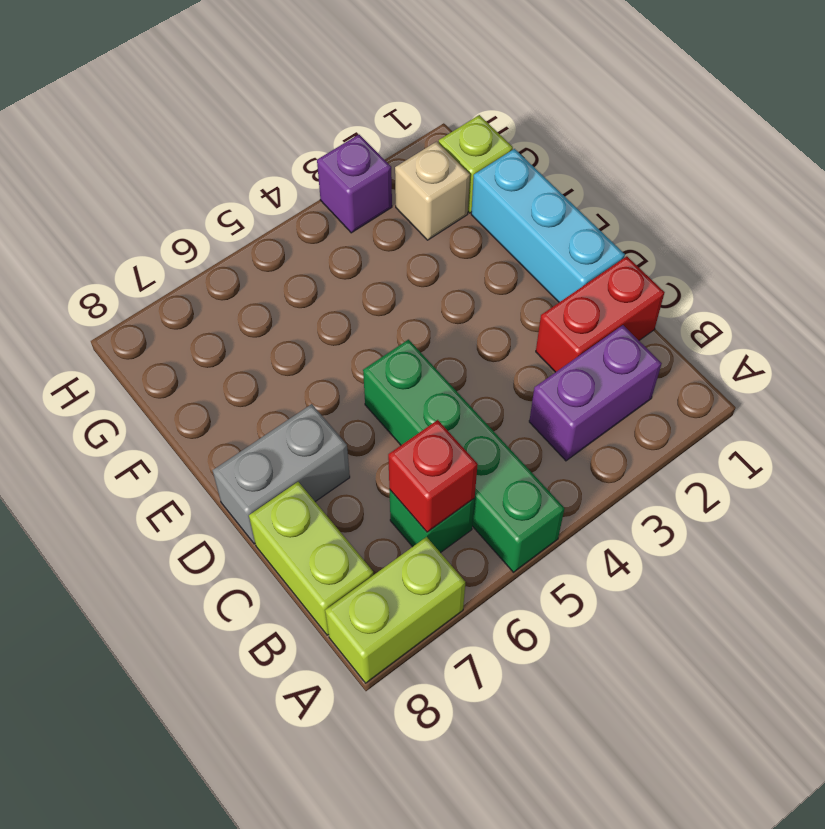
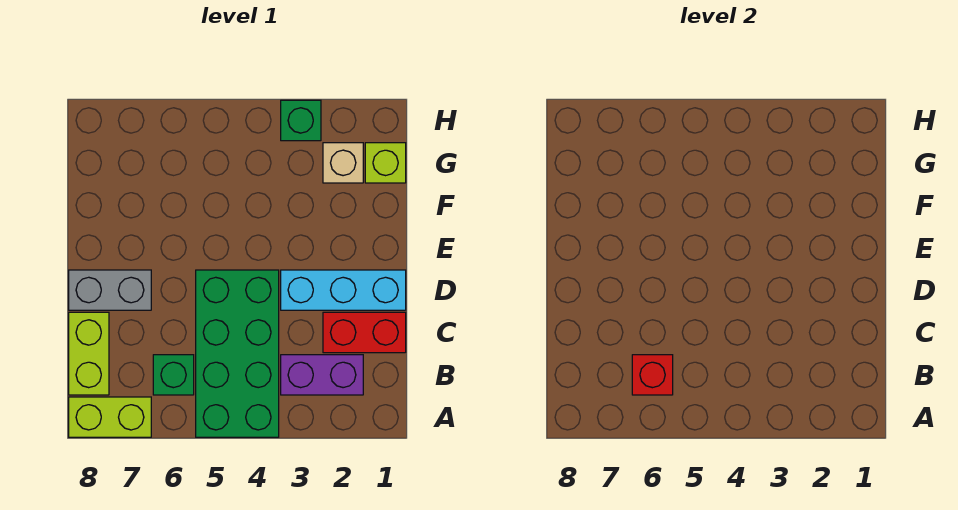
green 1x4 brick [363,340,565,572] -> green 2x4 brick [196,270,279,437]
cyan 1x3 brick [471,149,625,302] -> cyan 1x3 brick turned to [281,270,406,310]
purple 1x1 brick [317,135,392,233] -> green 1x1 brick [281,100,321,141]

